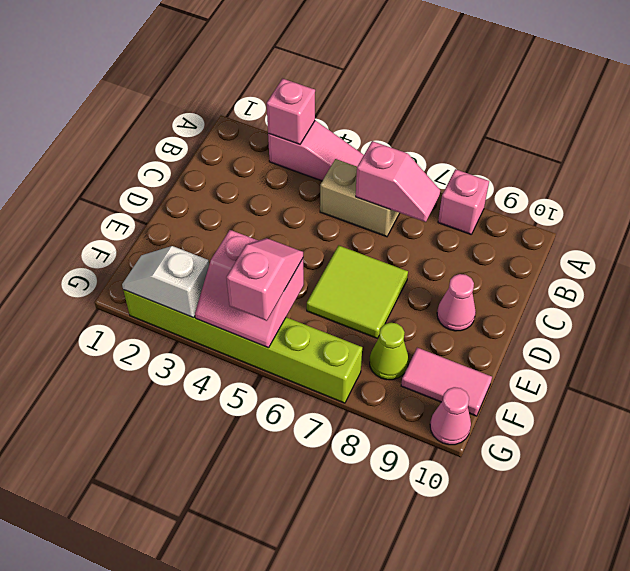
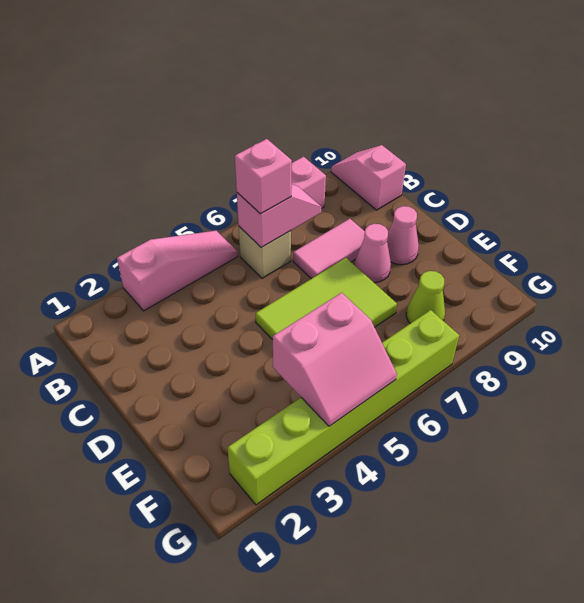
pink 1x1 brick [267,79,315,144] -> pink 1x1 brick moved to [235,139,292,214]
tan 1x2 brick [320,159,400,237] -> tan 1x1 brick [239,227,291,278]
lime 2x2 tile [307,245,408,338] -> lime 2x3 tile [256,258,397,340]
pink 1x2 slope [226,238,303,321] -> pink 1x2 slope moved to [331,145,406,210]
pink 1x2 tile [401,348,492,416] -> pink 1x2 tile moved to [293,219,365,279]
white 1x2 slope [122,246,209,318] -> none
pink 1x1 cone [430,387,471,445] -> pink 1x1 cone moved to [355,224,391,283]

